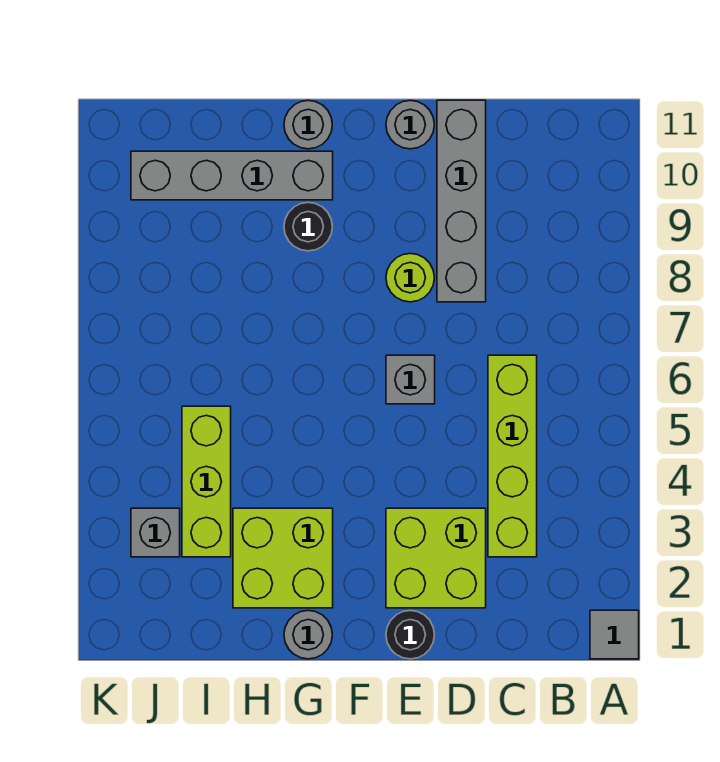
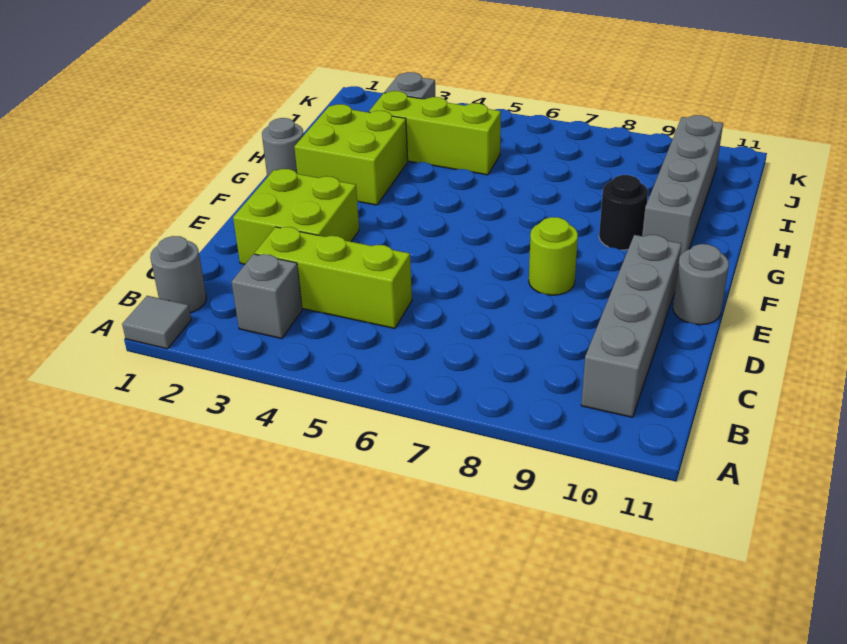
lime 1x4 brick [488,355,537,557] -> lime 1x3 brick [255,227,412,328]
grey 1x4 brick [437,100,486,302] -> grey 1x4 brick turned to [581,235,681,417]
black 1x1 round brick [386,610,434,659] -> none
grey 1x1 brick [386,355,435,404] -> grey 1x1 brick moved to [232,254,302,339]
grey 1x1 round brick [284,100,332,149] -> grey 1x1 round brick moved to [150,236,206,313]

